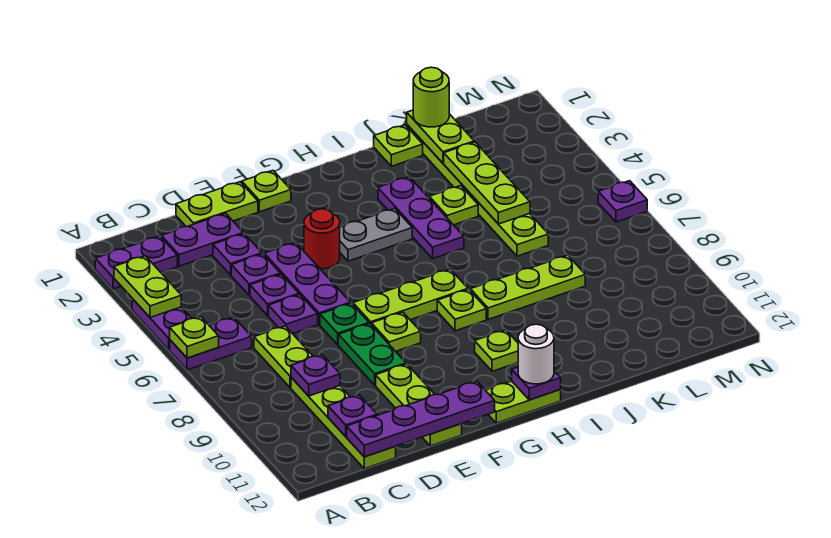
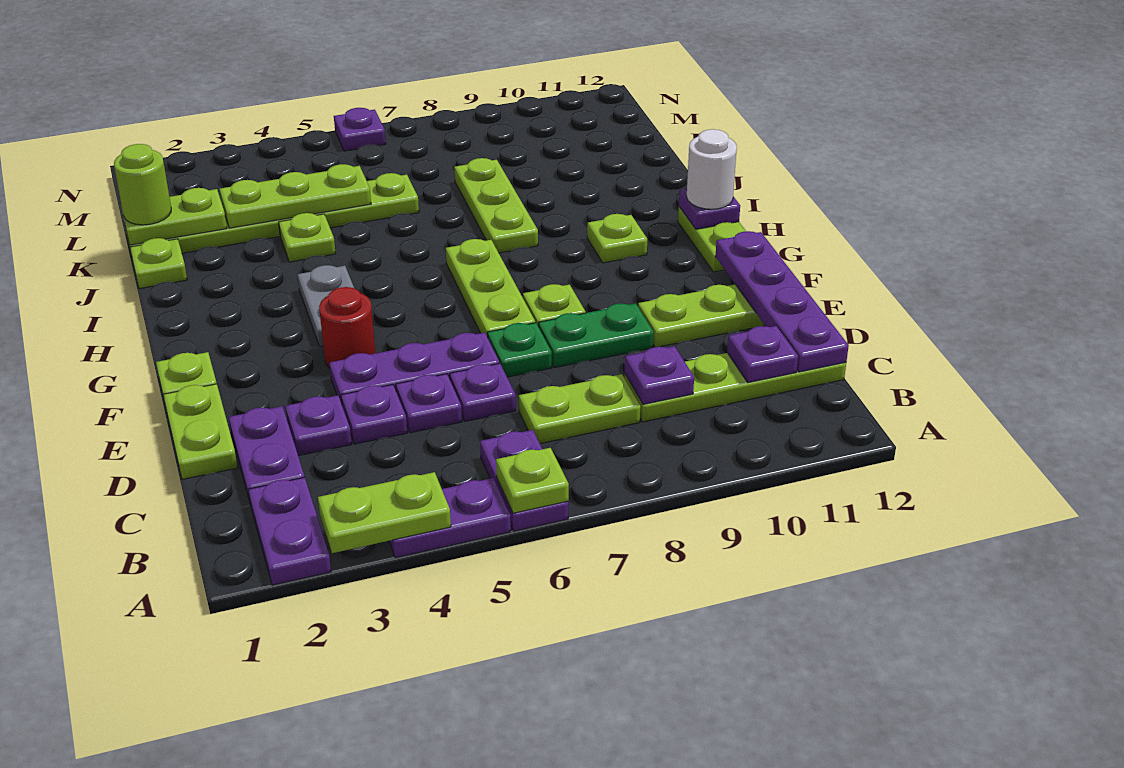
lime 1x1 plate [437,289,486,331] -> none
purple 1x3 plate [378,177,464,259] -> none

